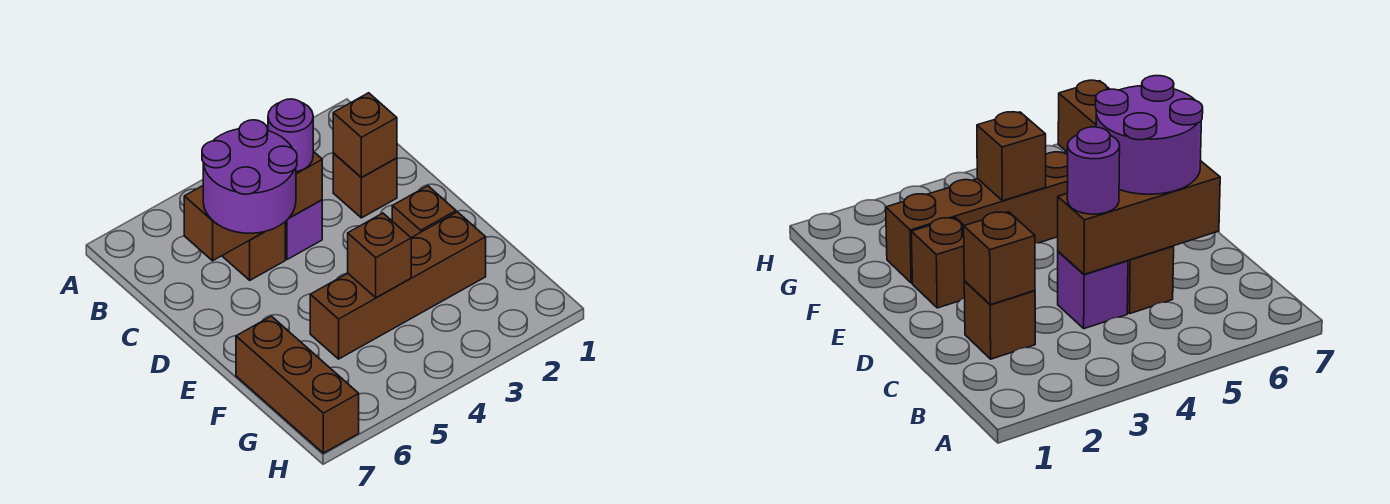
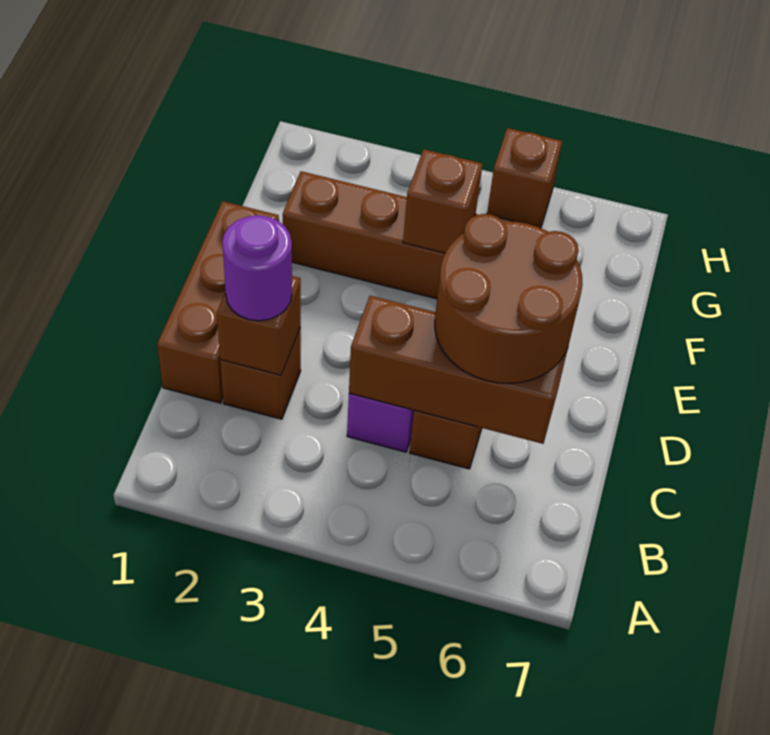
purple 1x1 round brick [268,99,313,172] -> purple 1x1 round brick moved to [222,215,292,321]
purple 2x2 round brick [202,120,297,233] -> brown 2x2 round brick [435,214,583,383]
brown 1x1 brick [392,186,456,238] -> brown 1x1 brick moved to [487,128,562,228]
brown 1x3 brick [236,316,359,453] -> brown 1x3 brick moved to [157,201,279,403]

